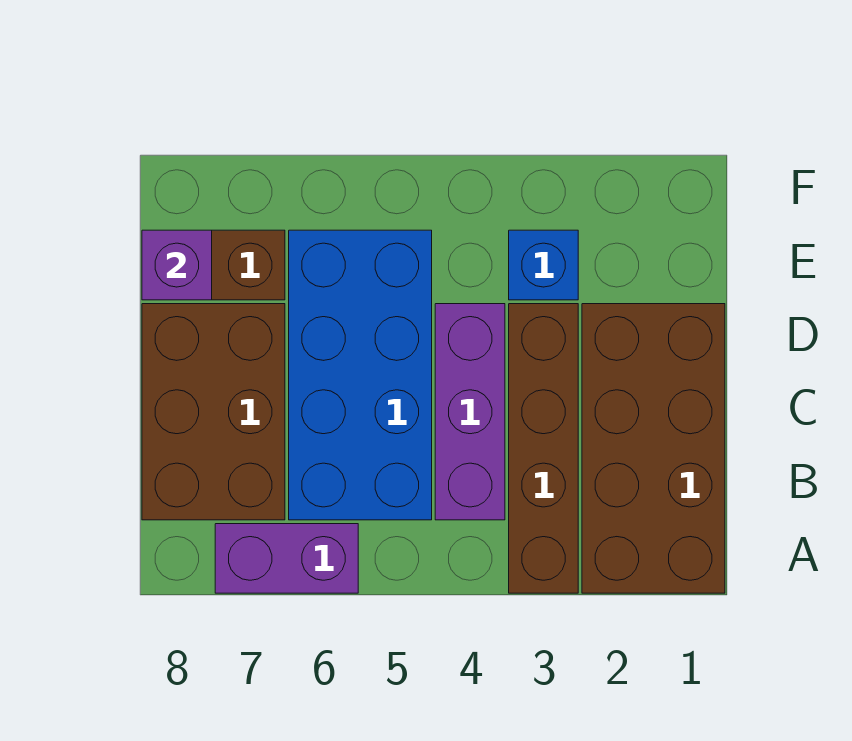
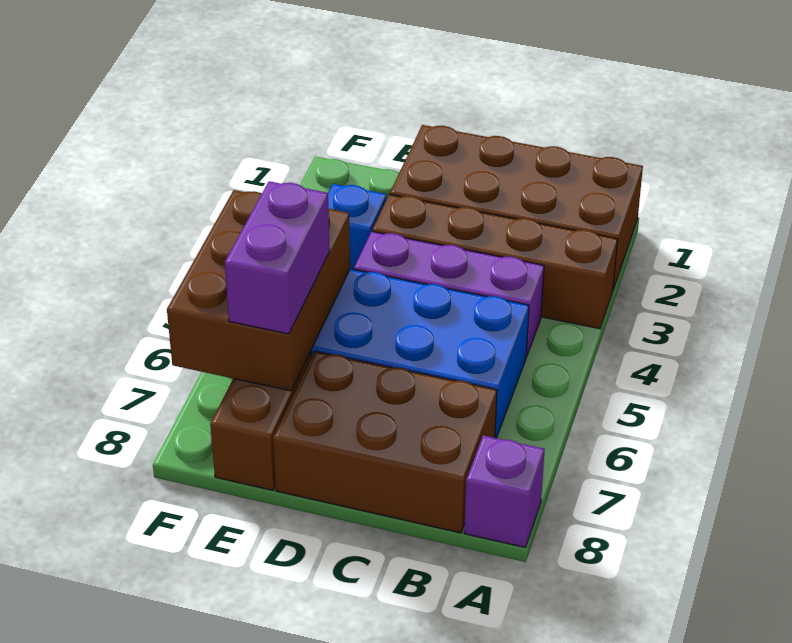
purple 1x2 brick [215,524,358,593] -> purple 1x2 brick moved to [225,181,330,334]
none -> brown 2x3 brick [167,190,350,391]
purple 1x1 brick [142,230,212,300] -> purple 1x1 brick moved to [464,435,545,547]

